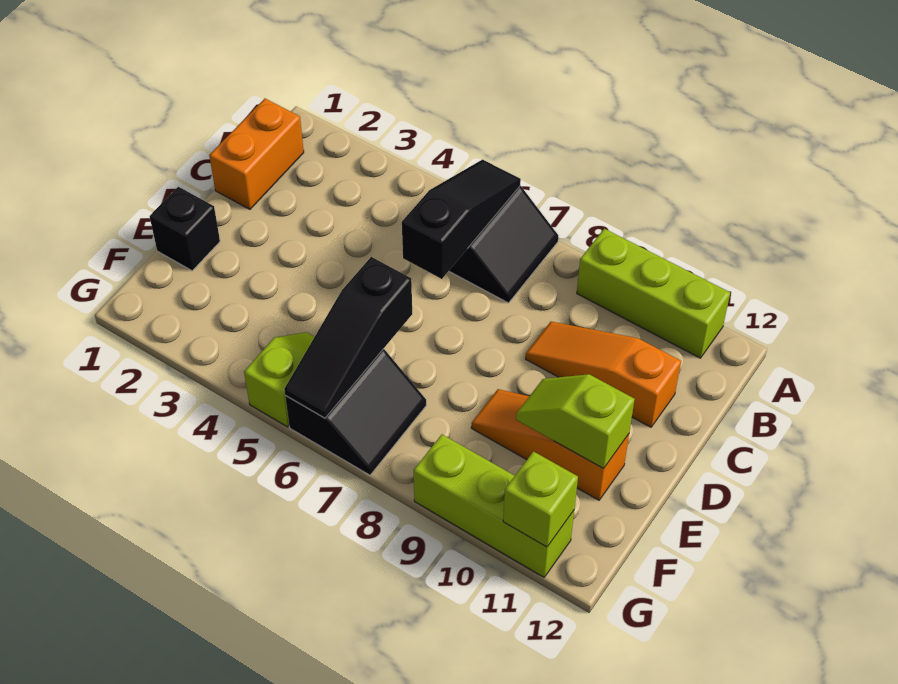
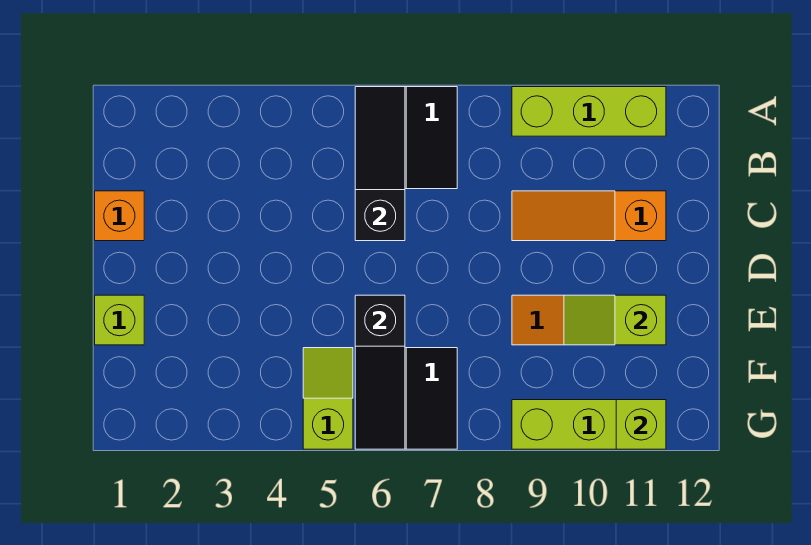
orange 1x2 brick [209,99,304,209] -> orange 1x1 brick [95,191,144,241]
black 1x1 brick [150,187,220,271] -> lime 1x1 brick [95,295,144,345]

